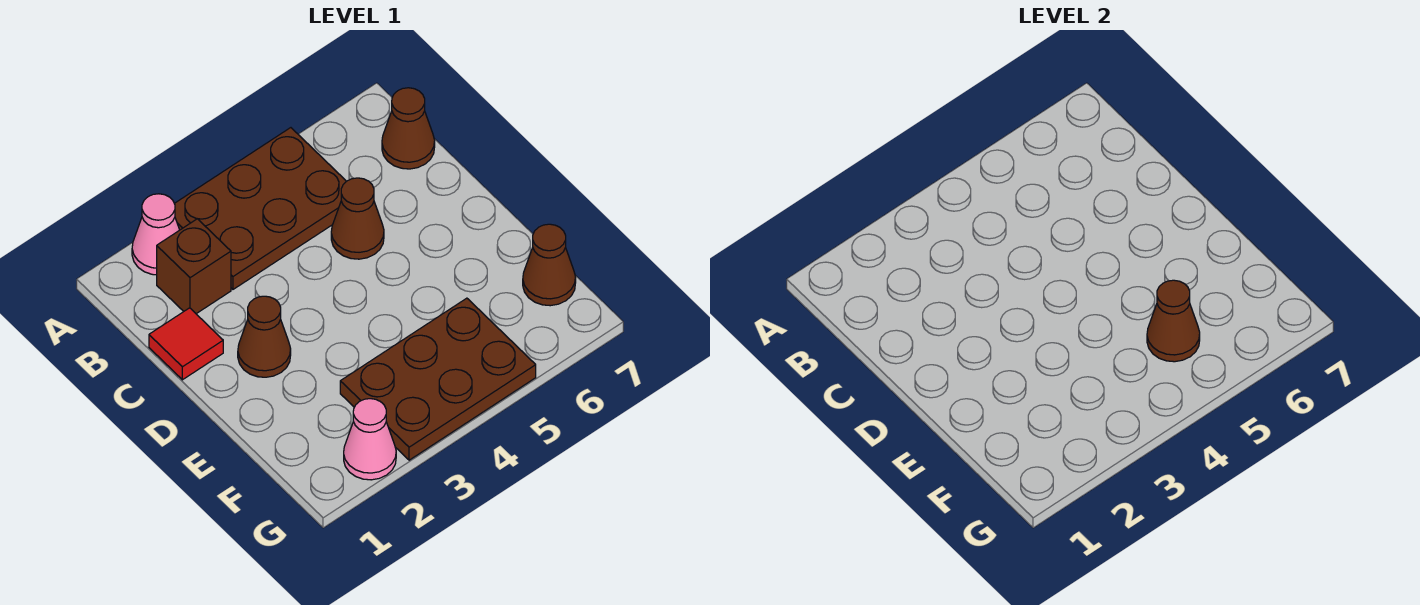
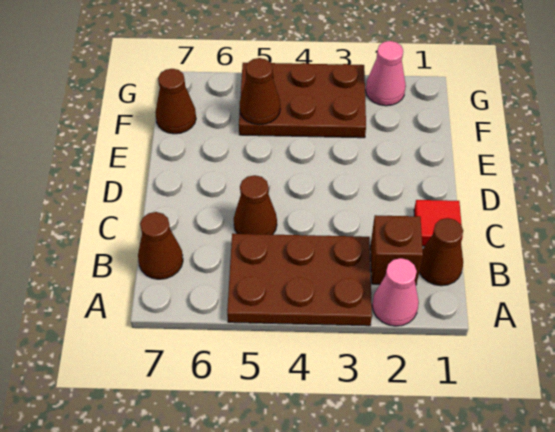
brown 1x1 cone [238,296,291,377] -> brown 1x1 cone moved to [419,218,463,286]

